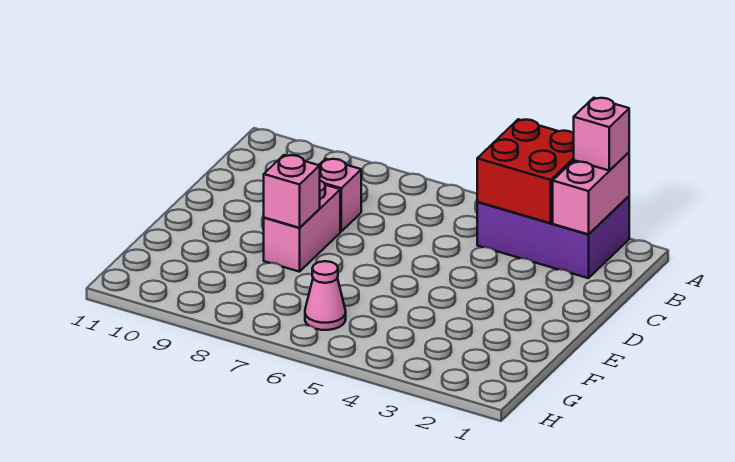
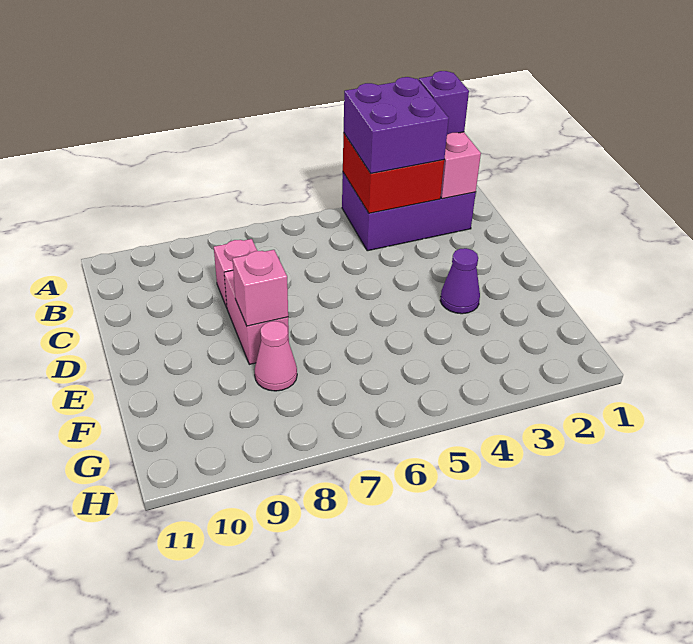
pink 1x1 brick [574,98,629,171] -> purple 1x1 brick [419,71,469,134]
none -> purple 2x2 brick [344,77,449,173]
none -> purple 1x1 cone [440,248,480,314]
pink 1x1 cone [305,261,346,330] -> pink 1x1 cone moved to [255,321,297,391]

